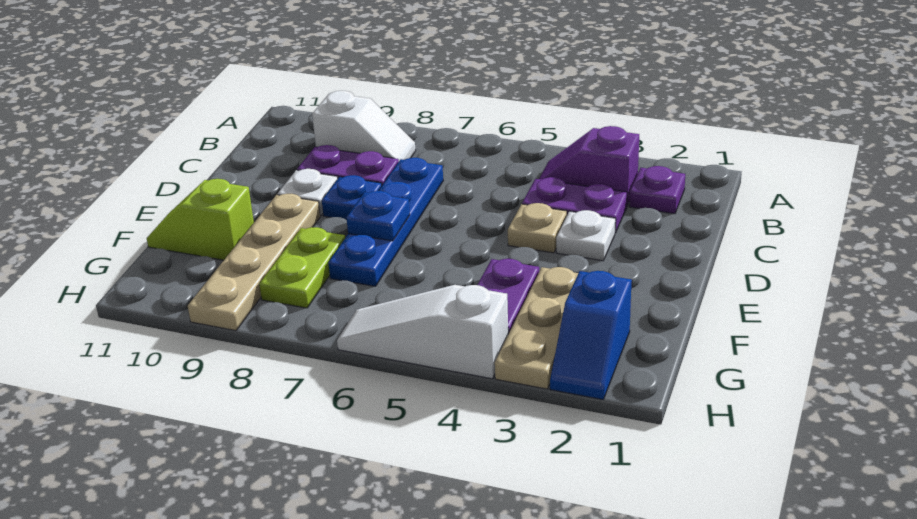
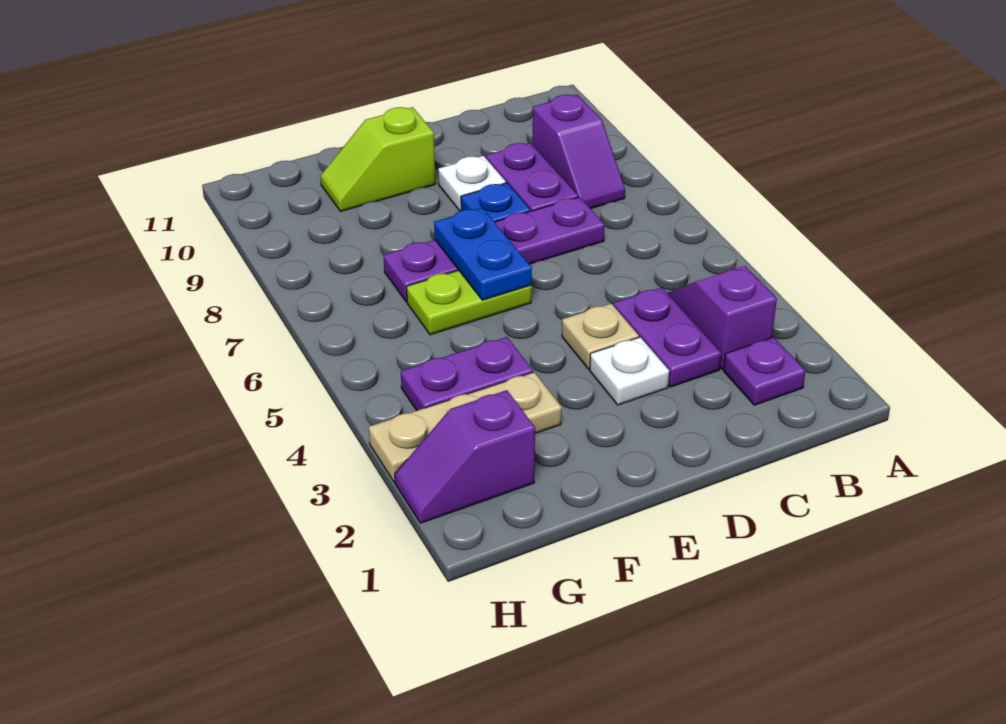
white 1x2 slope [312,91,416,161] -> purple 1x2 slope [533,95,625,209]
blue 1x4 plate [328,158,443,286] -> purple 1x4 plate [383,197,605,302]
blue 1x1 plate [346,191,410,241] -> blue 1x2 plate [434,208,532,300]
tan 1x4 plate [188,194,320,331] -> none
lime 1x2 plate [259,227,345,308] -> lime 1x2 plate moved to [407,270,532,335]
lime 1x2 slope [147,179,254,260] -> lime 1x2 slope turned to [320,107,435,211]
blue 1x2 slope [550,271,632,399] -> purple 1x2 slope [395,390,535,523]
white 1x3 slope [337,285,508,379] -> none

